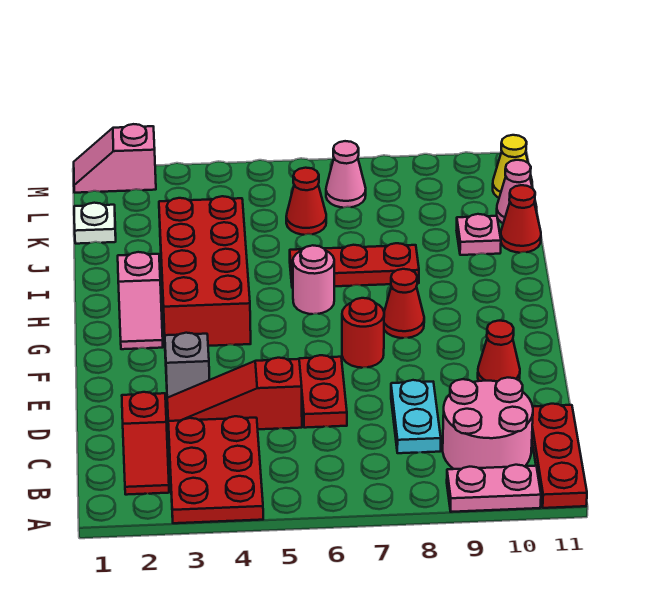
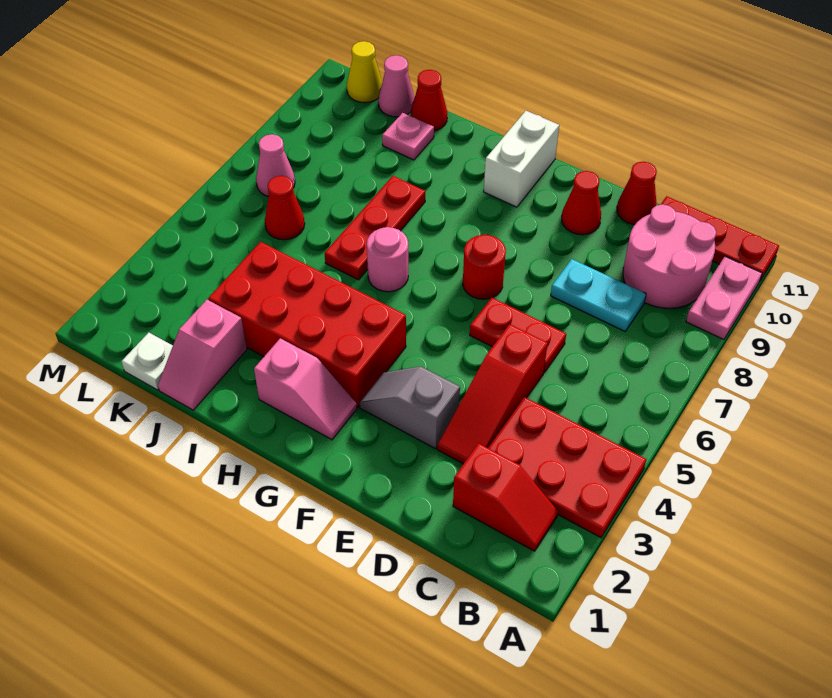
red 1x1 cone [384,269,424,338] -> red 1x1 cone moved to [617,161,657,225]
none -> white 1x2 brick [484,111,559,207]
pink 1x2 slope [74,124,156,193] -> pink 1x2 slope moved to [158,300,247,410]

